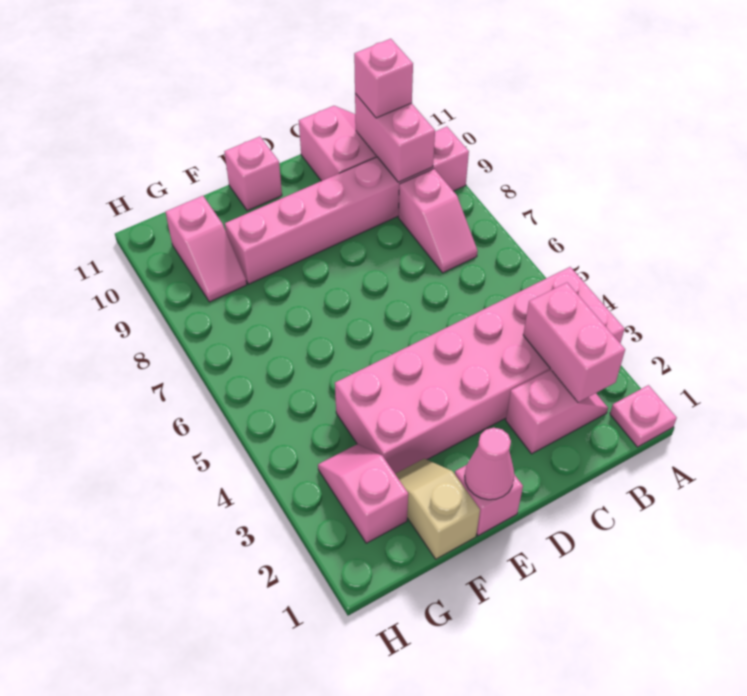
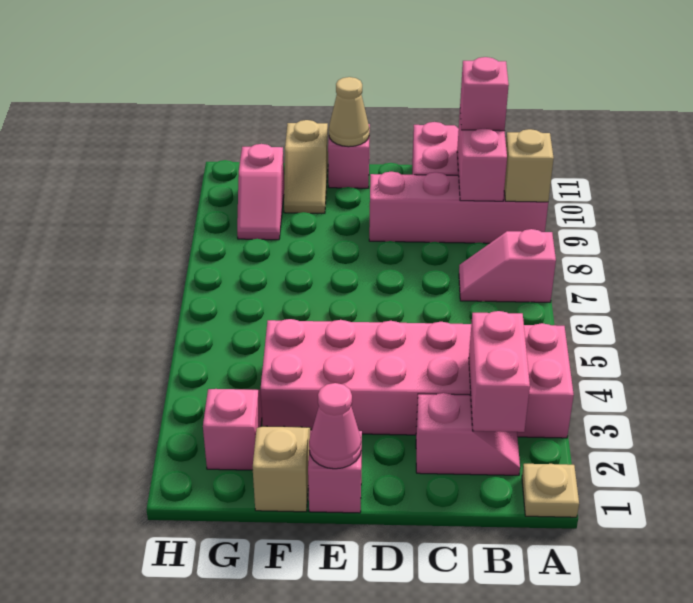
pink 1x1 plate [610,385,677,447] -> tan 1x1 plate [522,464,579,517]
pink 1x6 brick [225,127,469,284] -> pink 1x4 brick [369,172,548,243]
none -> tan 1x1 brick [504,129,554,202]
pink 1x2 slope [398,169,478,273] -> pink 1x2 slope turned to [459,229,556,302]
none -> tan 1x1 cone [329,77,369,147]
none -> tan 1x2 slope [284,120,328,213]

